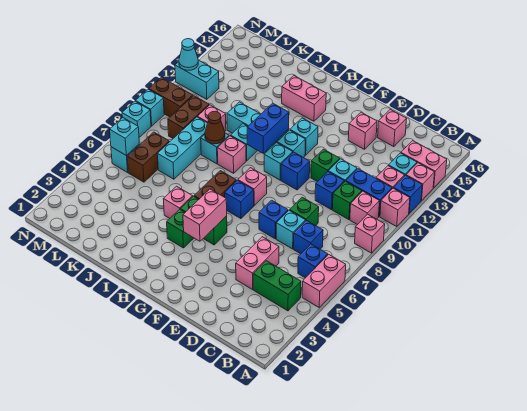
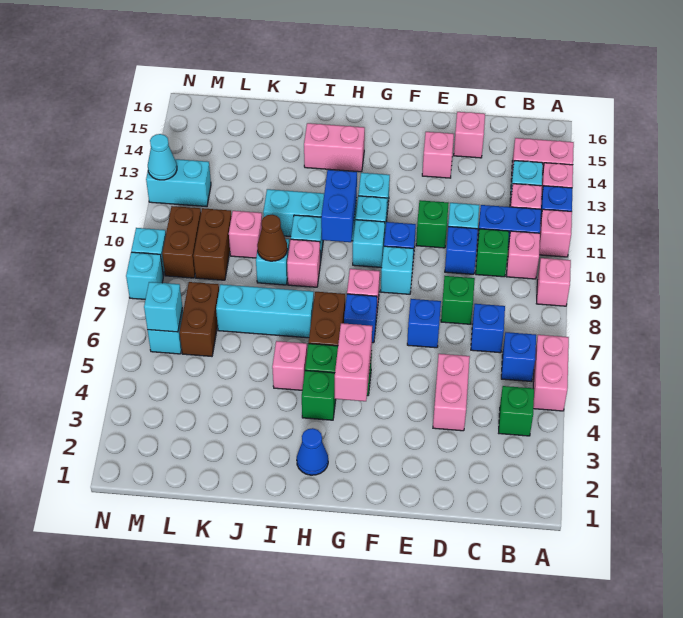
green 1x2 brick [253,261,301,311] -> green 1x1 brick [499,386,534,436]
cyan 1x1 brick [276,210,306,249] -> cyan 1x1 brick moved to [381,246,414,294]
none -> blue 1x1 cone [297,428,328,475]
cyan 1x3 brick [157,117,208,179] -> cyan 1x3 brick turned to [216,284,314,338]
brown 1x2 brick [149,77,193,117] -> brown 1x2 brick turned to [162,206,201,278]

